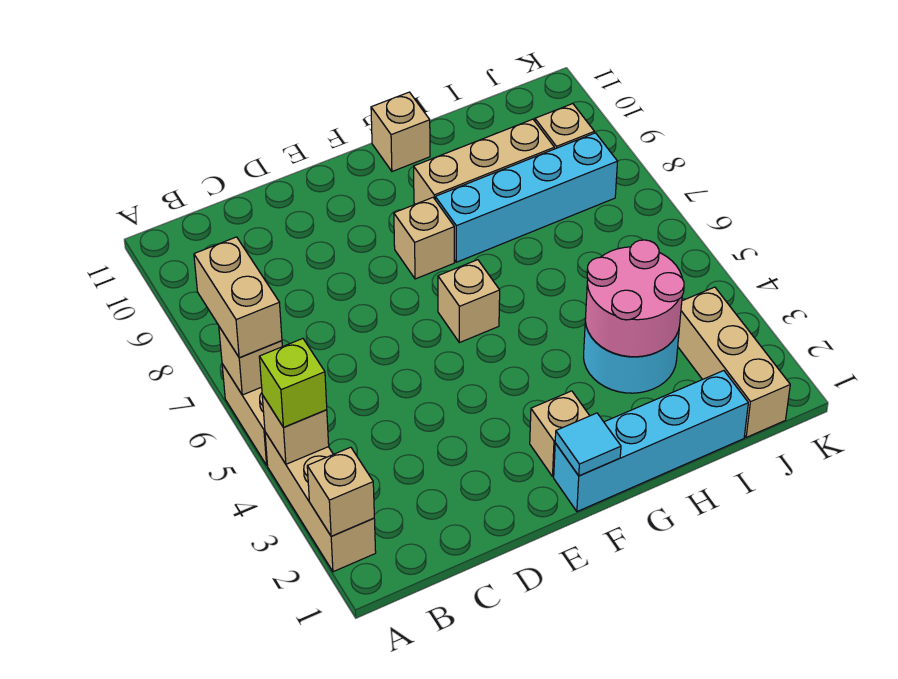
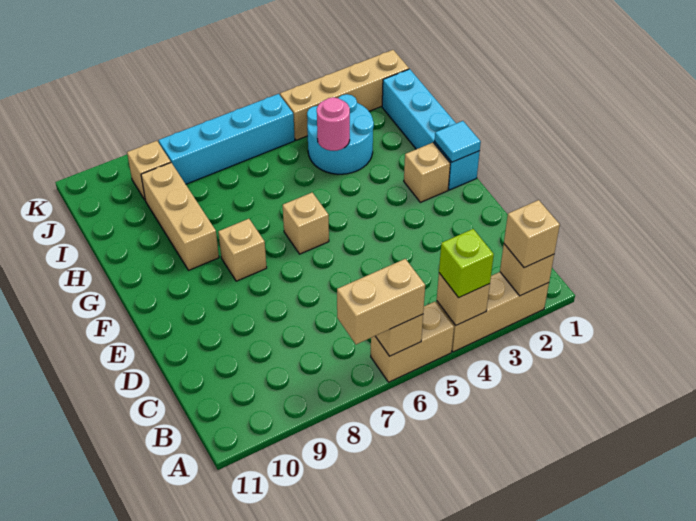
cyan 1x4 brick [435,133,618,262] -> cyan 1x4 brick turned to [159,94,295,184]
tan 1x1 brick [371,92,430,171] -> tan 1x1 brick moved to [504,200,560,268]
pink 2x2 round brick [585,240,684,357] -> pink 1x1 round brick [317,97,350,151]
tan 1x3 brick [678,287,790,437] -> tan 1x4 brick [280,50,409,140]

